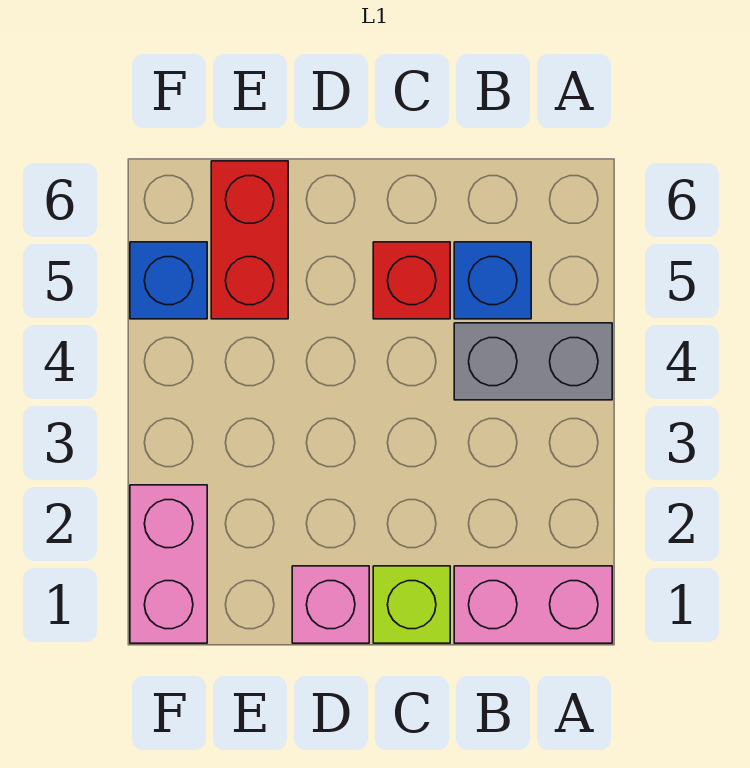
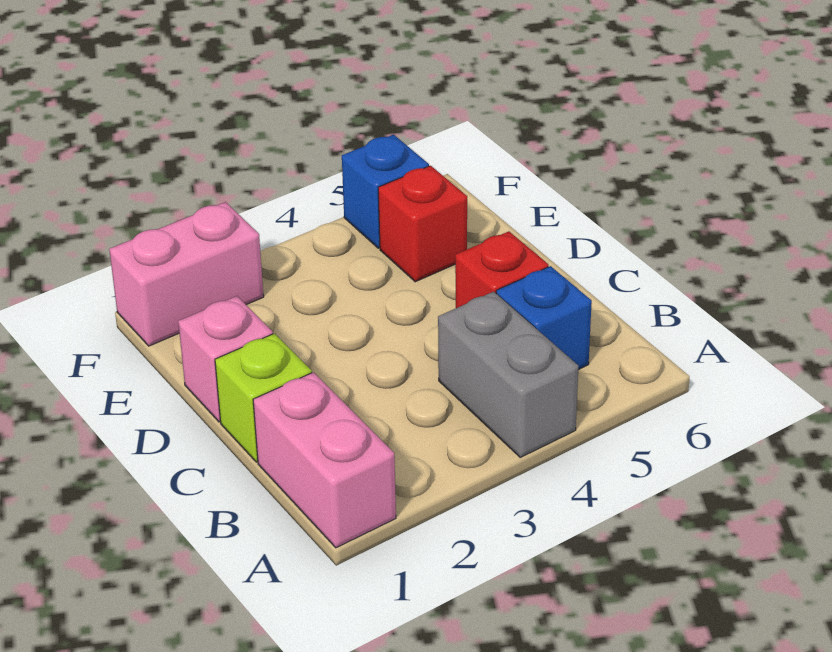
red 1x2 brick [211,161,288,319] -> red 1x1 brick [378,166,467,282]

